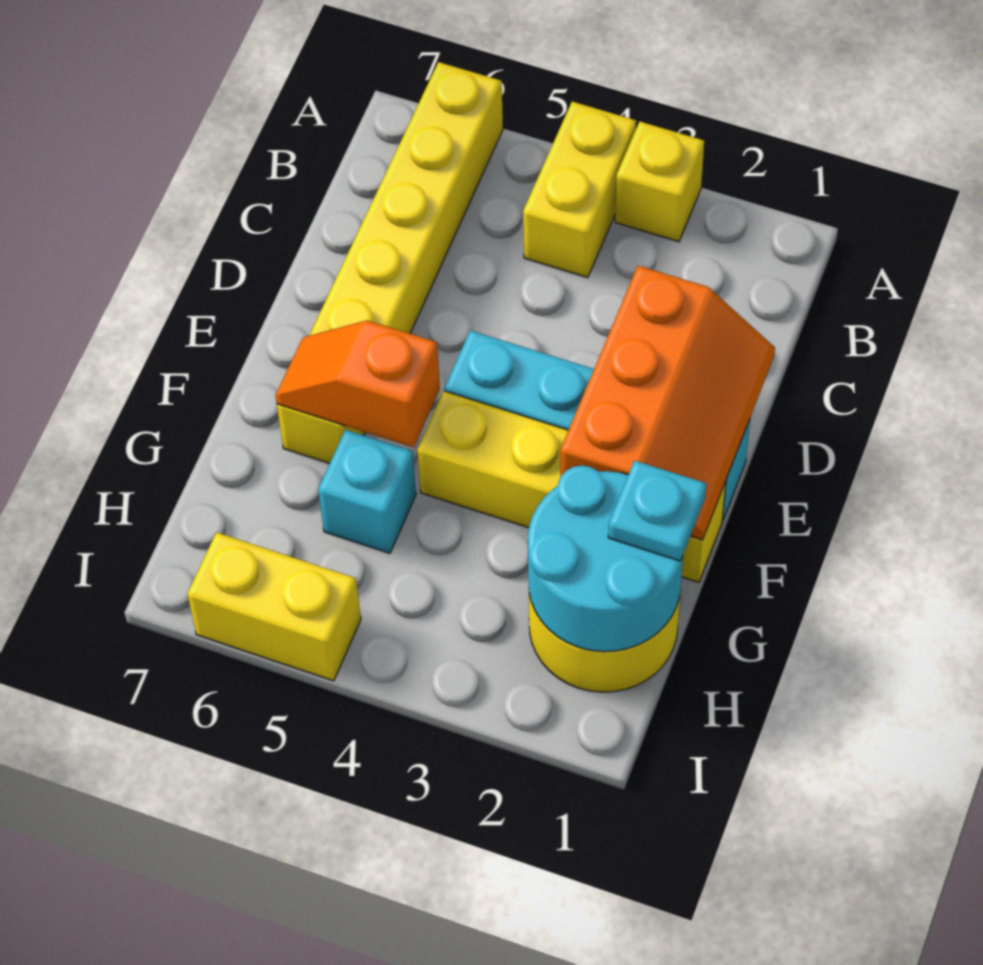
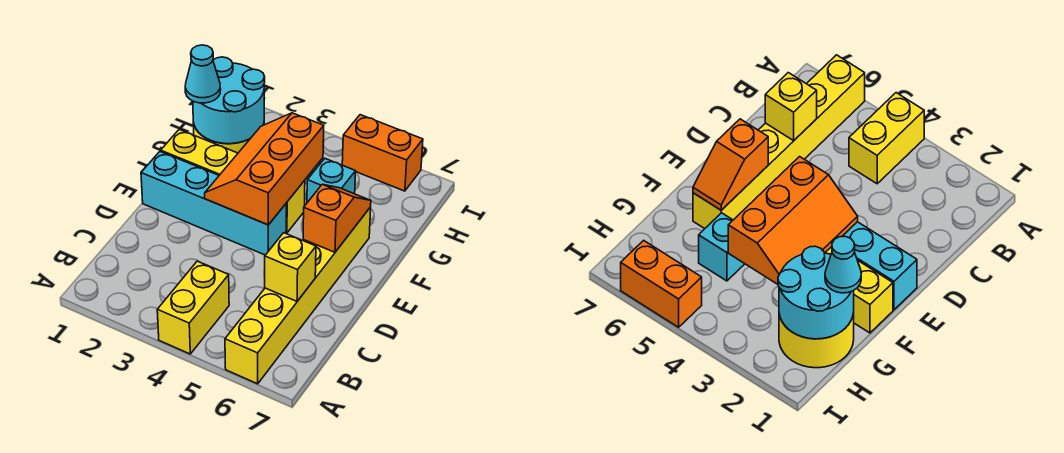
yellow 1x1 brick [615,122,704,242] -> yellow 1x1 brick moved to [264,233,316,301]
orange 2x3 slope [560,266,775,540] -> orange 2x3 slope moved to [205,113,324,225]
orange 1x2 slope [275,320,440,448] -> orange 1x2 slope turned to [303,184,371,252]
cyan 1x1 plate [608,461,706,561] -> cyan 1x1 cone [185,45,221,103]
yellow 1x2 brick [187,532,361,681] -> orange 1x2 brick [342,115,423,191]

